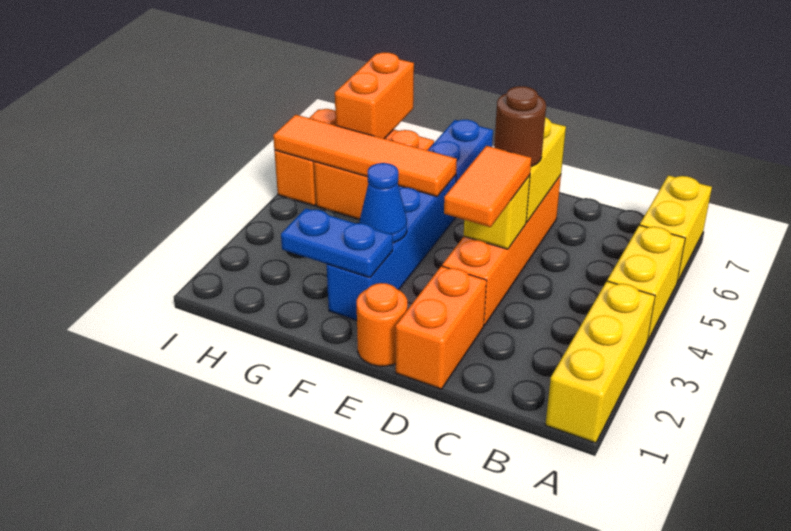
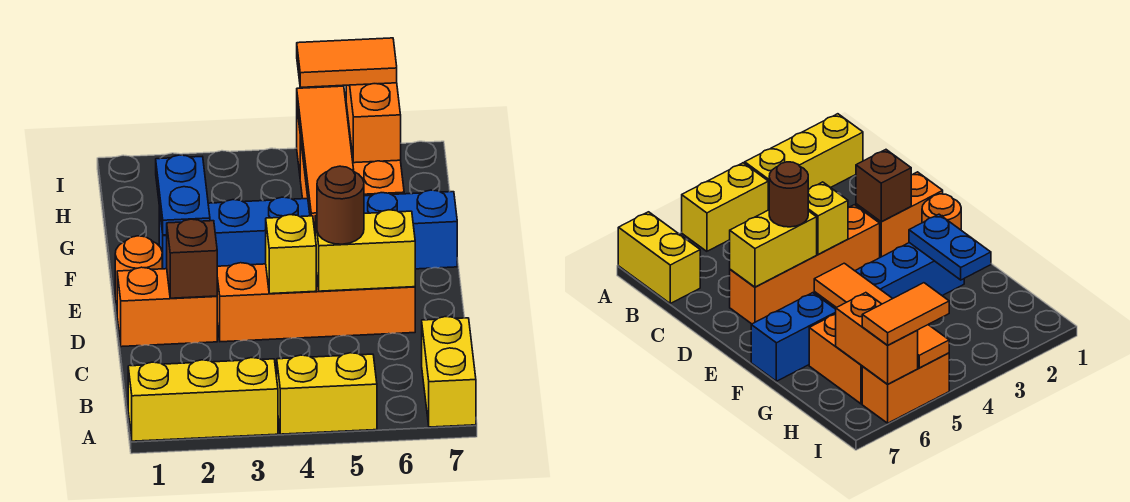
yellow 1x2 brick [640,175,712,282] -> yellow 1x2 brick turned to [422,317,476,427]
none -> brown 1x1 brick [167,219,217,298]
orange 1x2 tile [444,146,532,227] -> orange 1x2 tile moved to [297,38,397,87]
blue 1x1 cone [360,163,407,243] -> none
orange 1x2 brick [335,52,414,139] -> orange 1x2 brick turned to [346,83,401,163]

